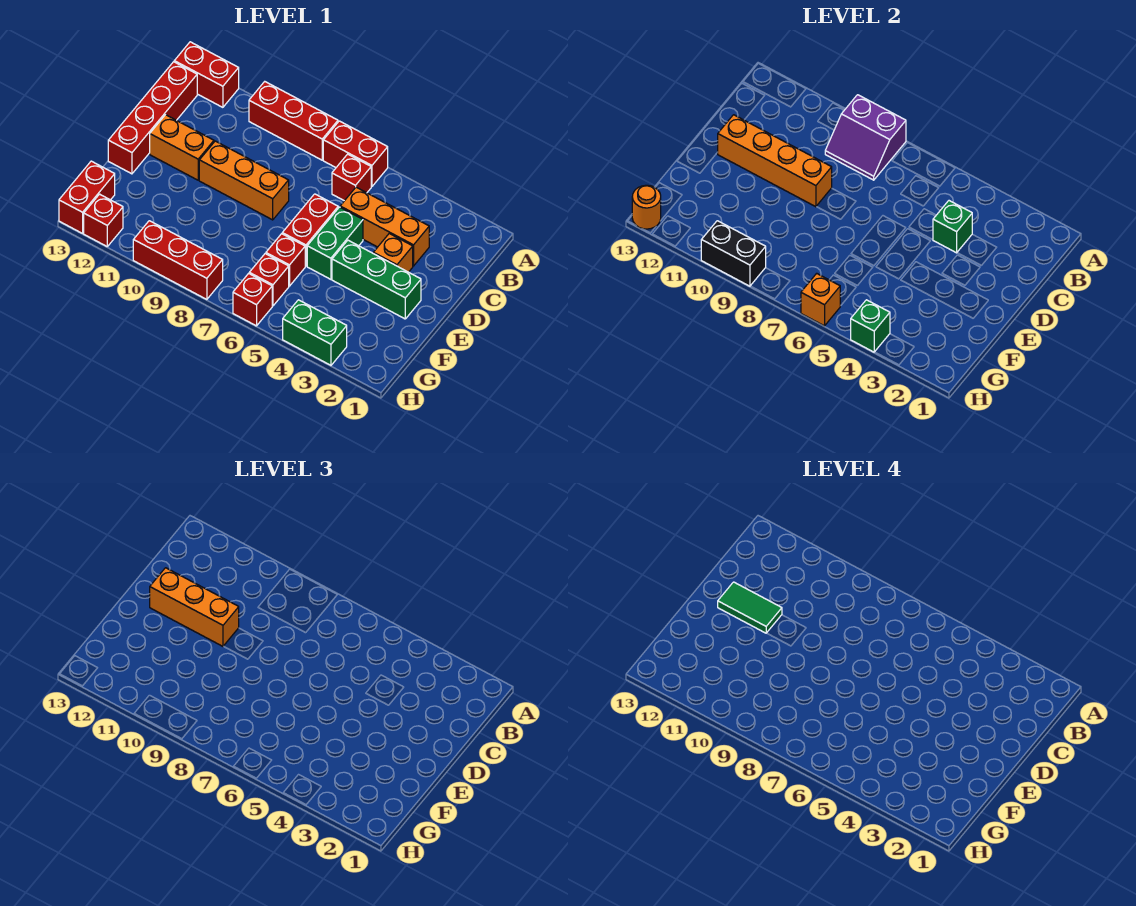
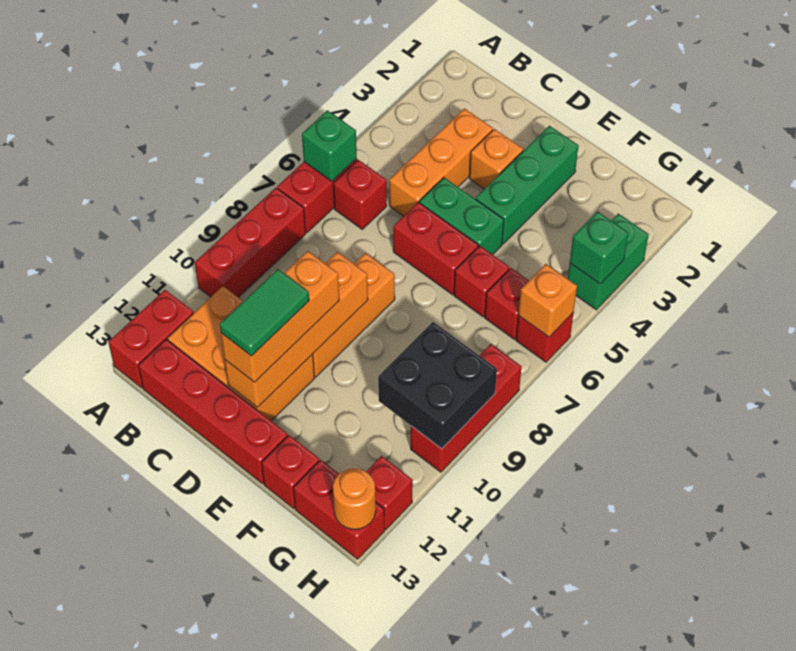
purple 2x2 slope [825,95,906,180] -> none
green 1x1 brick [933,201,972,253] -> green 1x1 brick moved to [302,110,357,181]
orange 1x2 brick [150,115,214,180] -> orange 2x3 brick [168,286,315,421]
none -> red 1x1 brick [262,435,319,509]
black 1x2 brick [701,221,766,286] -> black 2x2 brick [378,322,497,449]

